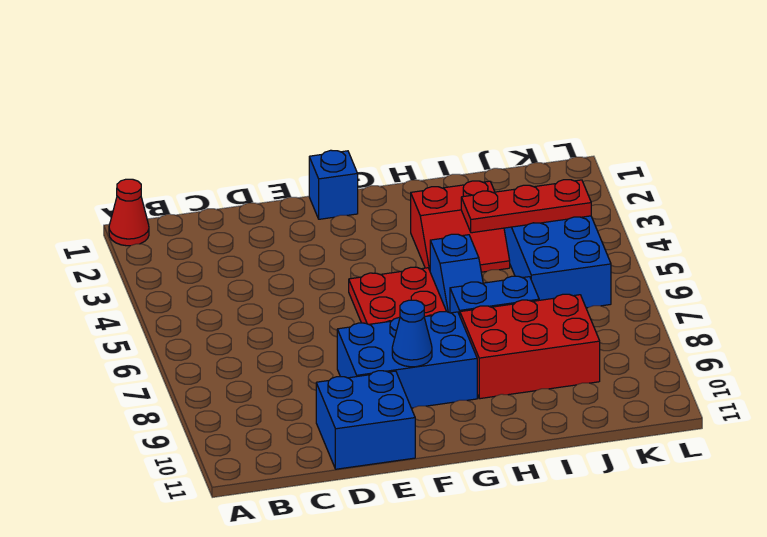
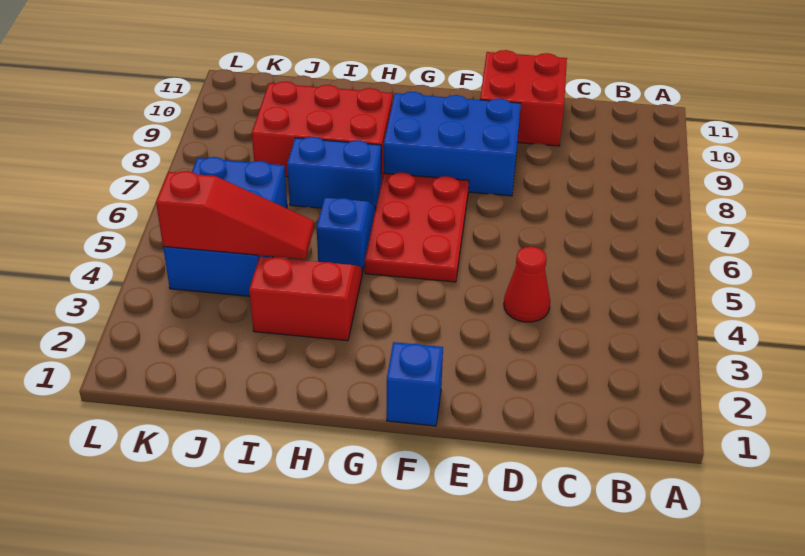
red 1x1 cone [109,179,149,246] -> red 1x1 cone moved to [504,246,550,322]
blue 2x2 brick [316,371,415,469] -> red 2x2 brick [480,50,567,146]
blue 1x1 cone [392,300,432,367] -> none
red 1x3 plate [461,180,591,233] -> red 1x3 slope [156,171,314,259]

